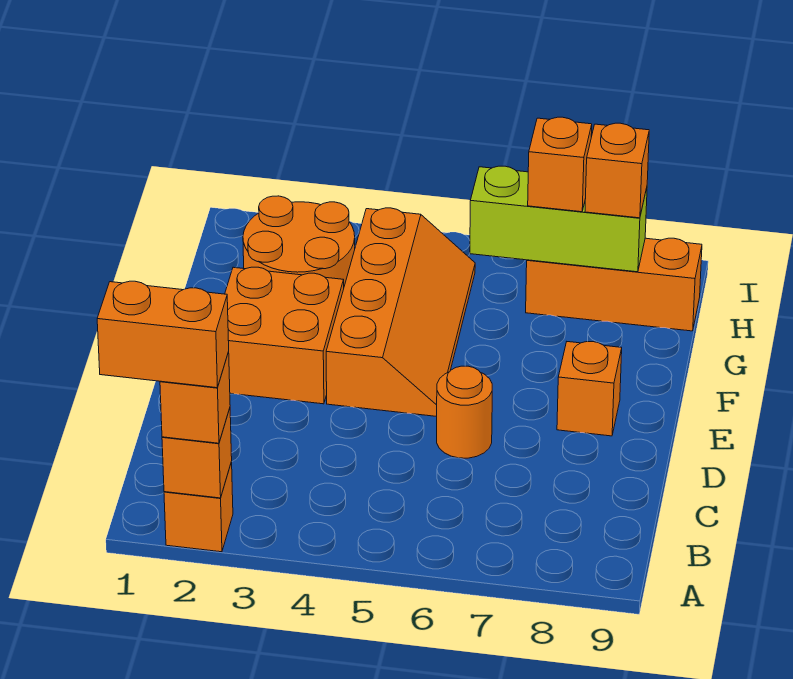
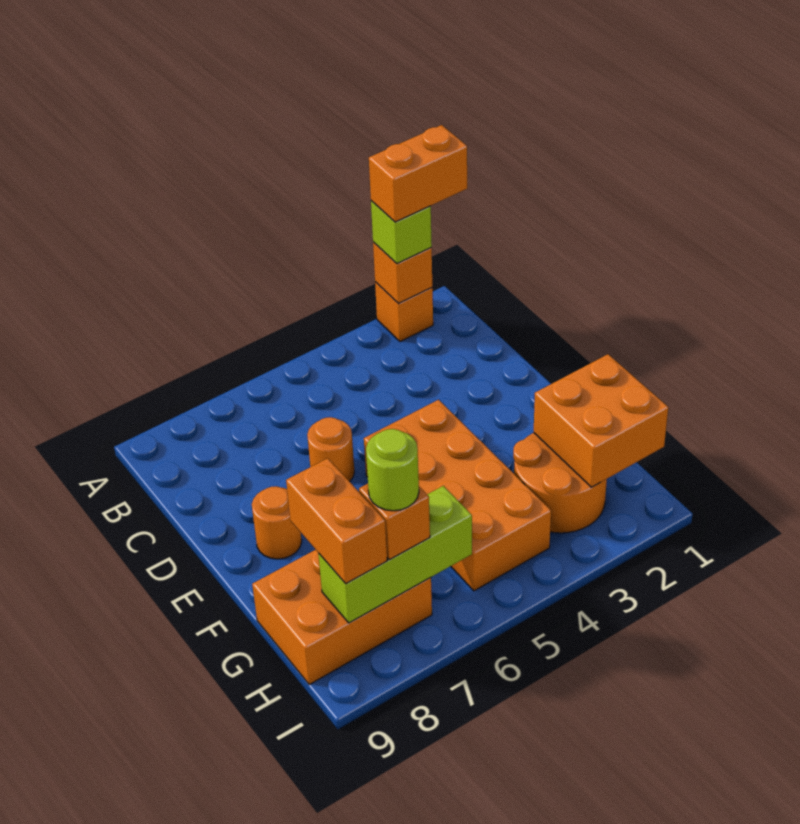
orange 1x1 brick [160,352,230,443] -> lime 1x1 brick [371,201,432,263]
orange 2x2 brick [225,267,344,404] -> orange 2x2 brick moved to [534,354,668,487]
orange 2x4 slope [326,208,475,417] -> orange 2x4 brick [364,400,551,591]
orange 1x1 brick [557,342,622,436] -> orange 1x1 round brick [252,486,302,559]
orange 1x3 brick [526,238,702,331] -> orange 2x3 brick [252,550,432,684]
none -> lime 1x1 round brick [366,429,419,511]
orange 1x1 brick [585,123,649,218] -> orange 1x2 brick [286,458,387,584]

